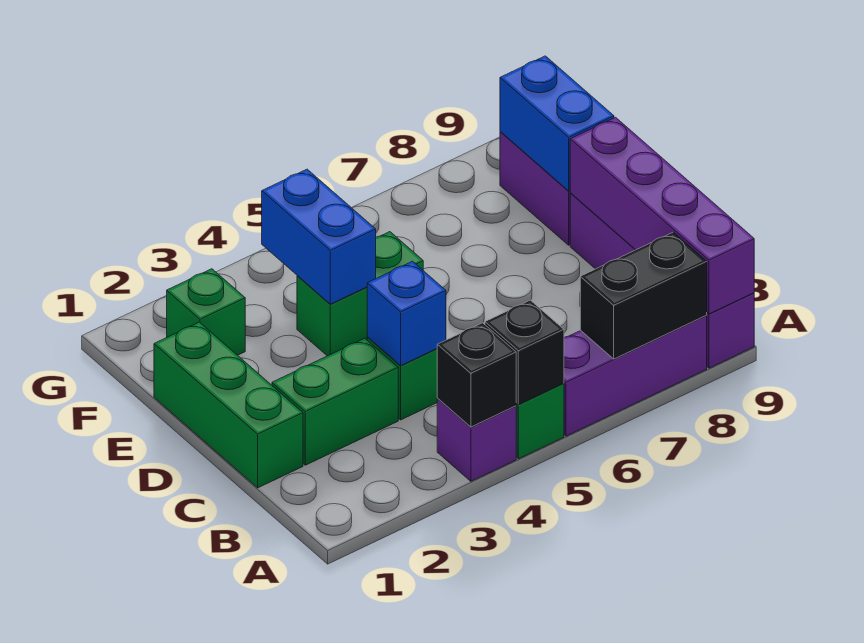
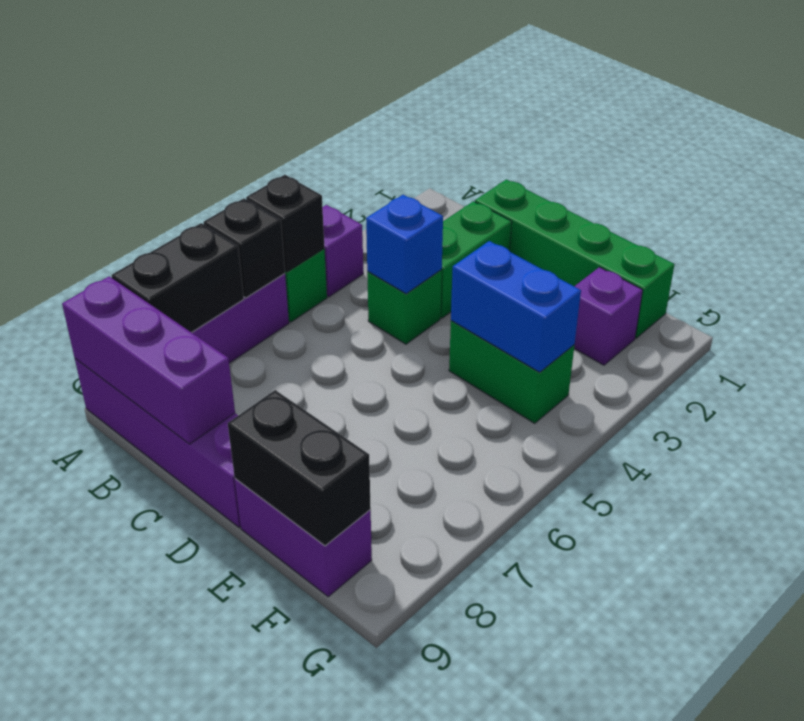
black 1x1 brick [437,323,516,427] -> black 1x1 brick moved to [203,198,285,298]
purple 1x4 brick [570,117,754,314] -> purple 1x3 brick [62,276,235,444]
green 1x3 brick [154,322,303,488] -> green 1x4 brick [475,179,675,338]
green 1x2 brick [297,232,423,356] -> green 1x2 brick turned to [449,321,574,423]
blue 1x2 brick [500,56,614,191] -> black 1x2 brick [228,390,371,546]
green 1x1 brick [167,269,245,355] -> purple 1x1 brick [574,267,643,365]

